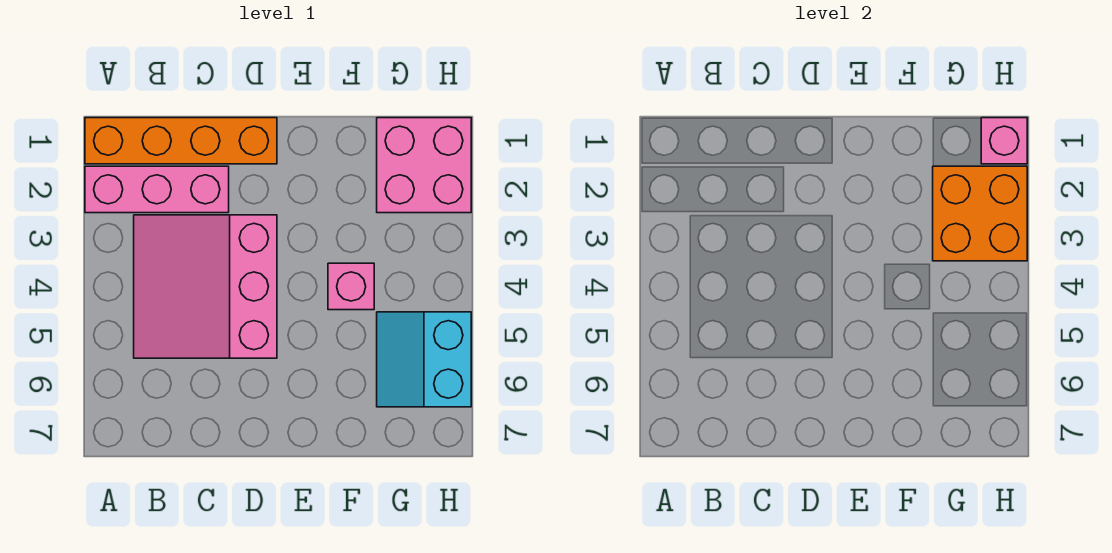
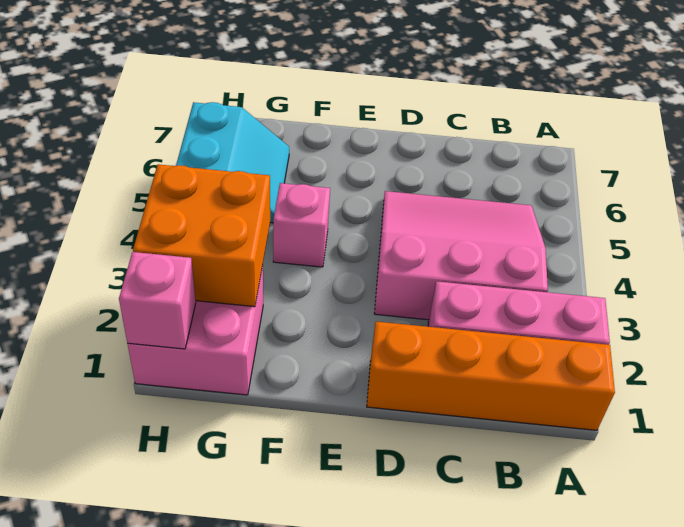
pink 3x3 slope [134,215,277,358] -> pink 3x3 slope turned to [374,191,548,320]

